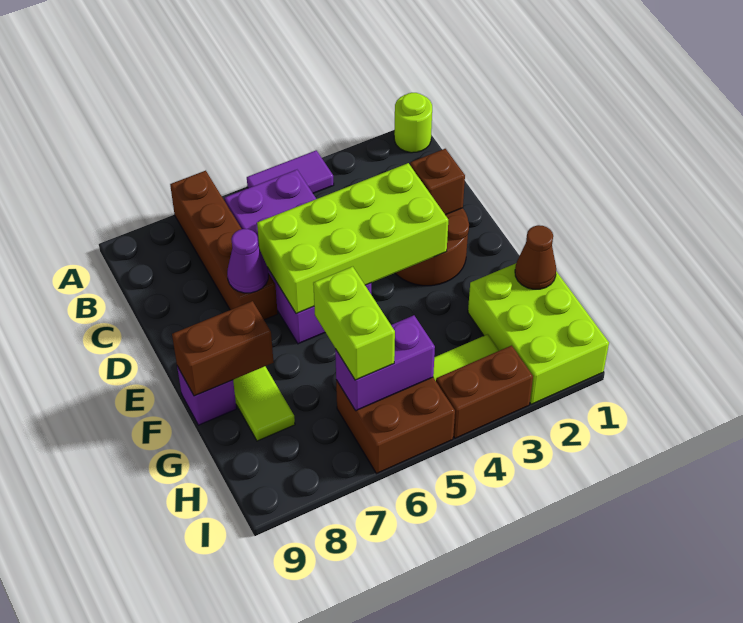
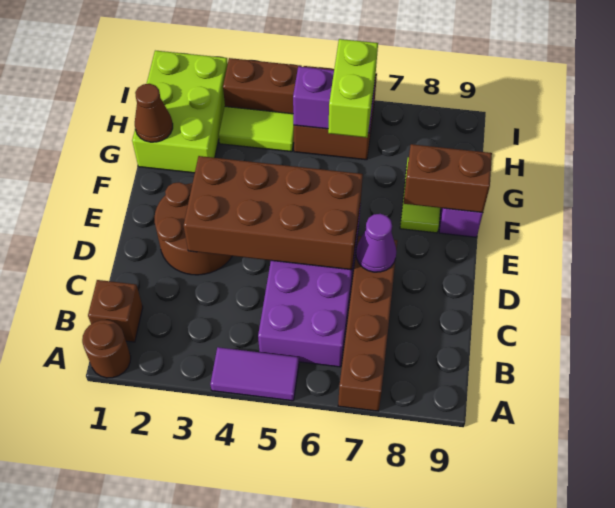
lime 1x1 round brick [394,93,432,153] -> brown 1x1 round brick [82,320,131,378]
brown 1x1 brick [410,149,465,215] -> brown 1x1 brick moved to [88,280,143,342]
lime 2x4 brick [257,163,448,314] -> brown 2x4 brick [184,156,363,270]

